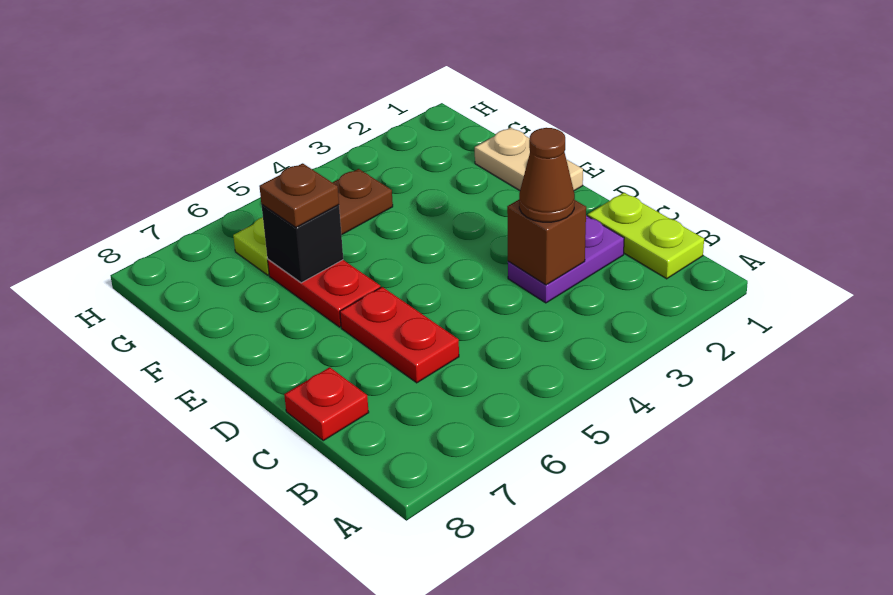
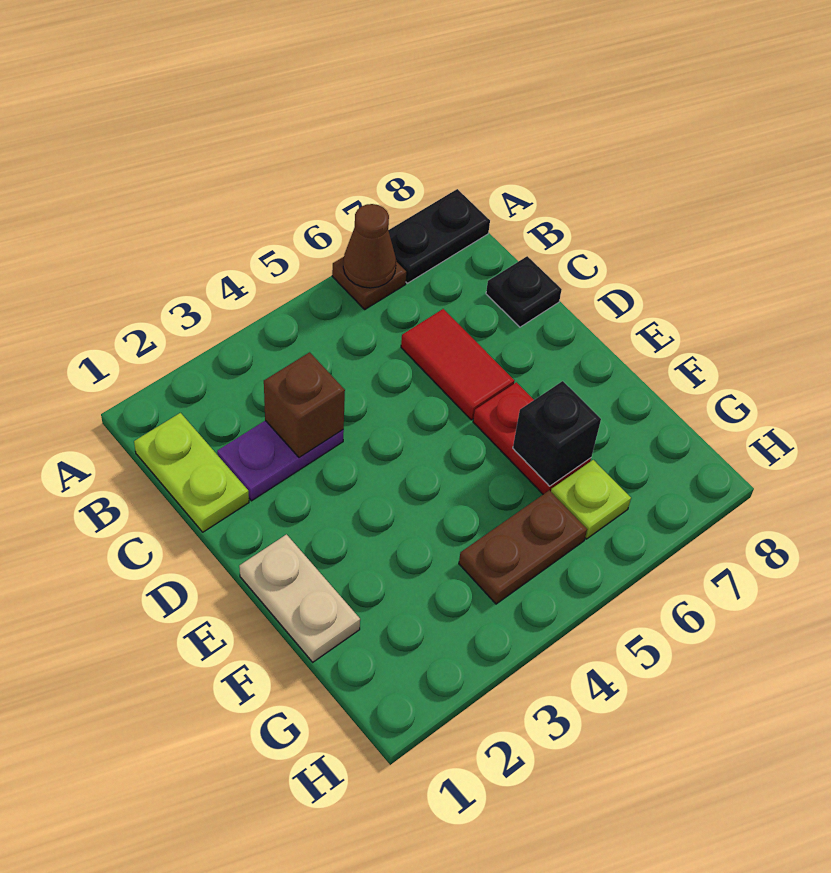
none -> black 1x2 plate [388,189,490,283]
brown 1x1 cone [519,128,575,222] -> brown 1x1 cone moved to [343,204,396,288]
red 1x2 plate [340,287,459,383] -> red 1x2 tile [401,309,514,420]
red 1x1 plate [284,367,369,441] -> black 1x1 plate [486,256,562,327]
brown 1x1 plate [259,163,339,227] -> brown 1x1 plate moved to [332,257,406,309]

